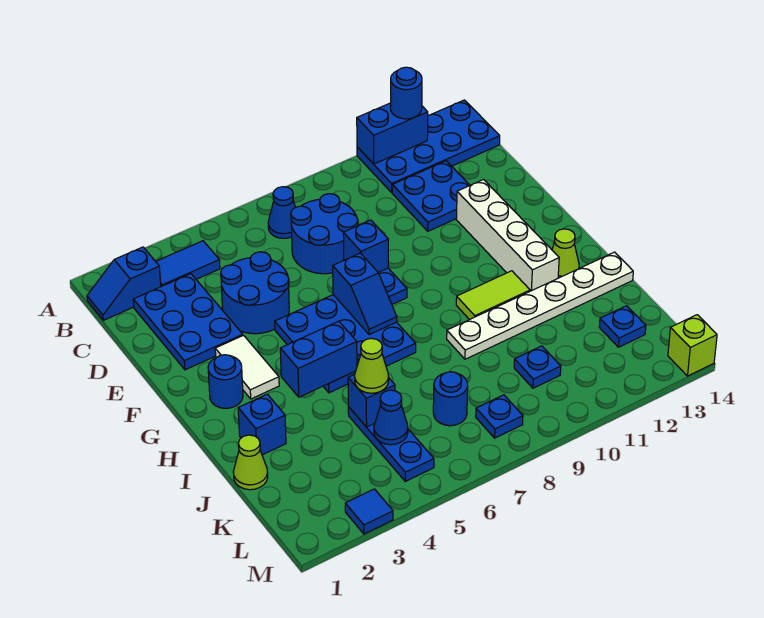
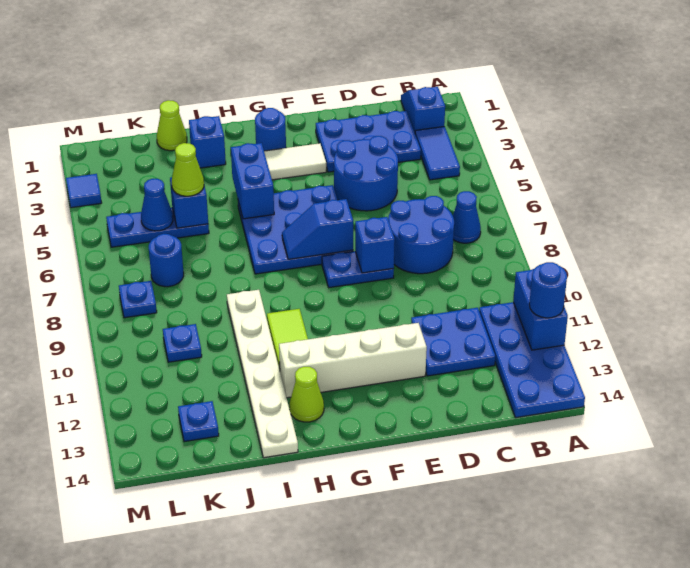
lime 1x1 brick [668,315,717,376] -> none

